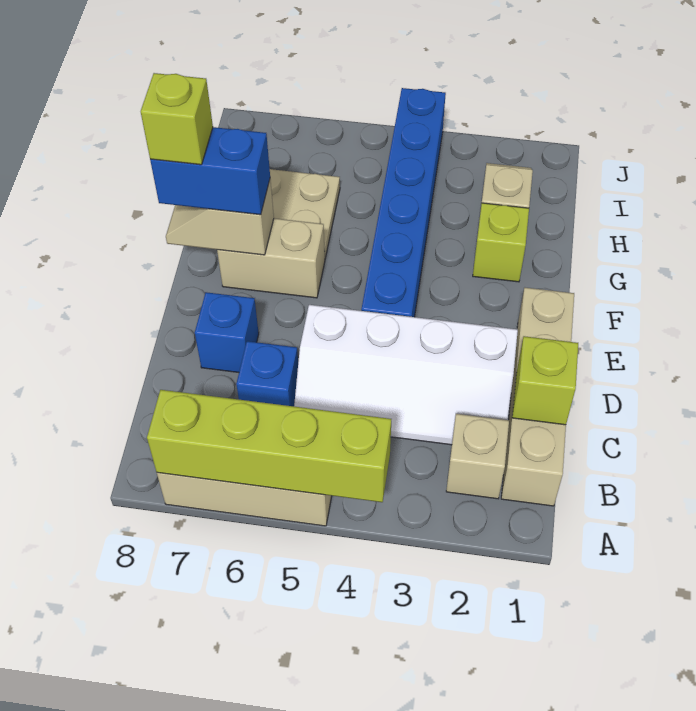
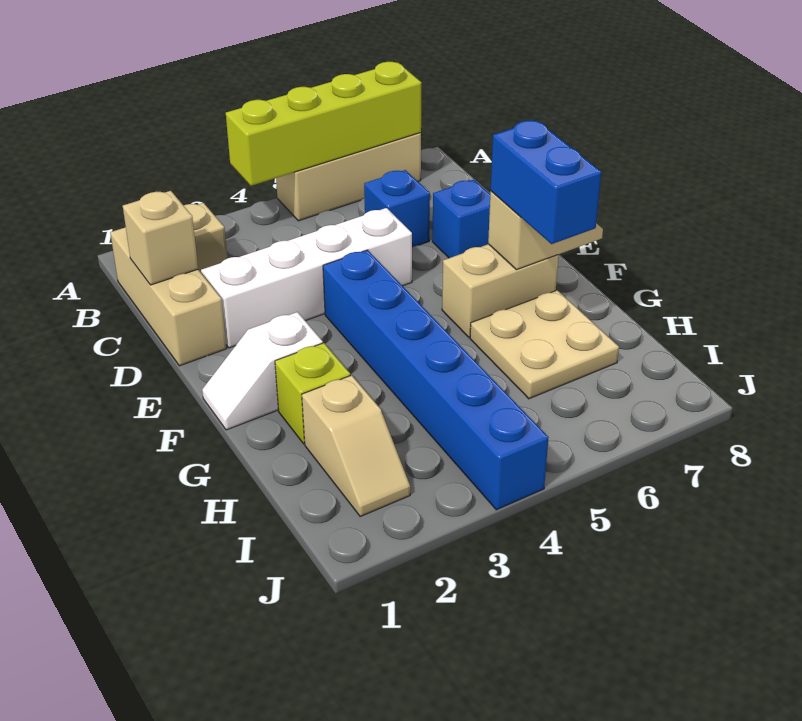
tan 1x4 brick [501,288,574,506] -> tan 1x3 brick [110,227,226,366]
lime 1x1 brick [512,336,578,425] -> tan 1x1 brick [123,191,198,285]
none -> white 1x2 slope [202,312,323,430]
blue 1x2 brick [150,127,270,215] -> blue 1x2 brick turned to [491,121,601,244]
lime 1x1 brick [141,73,213,165] -> none

